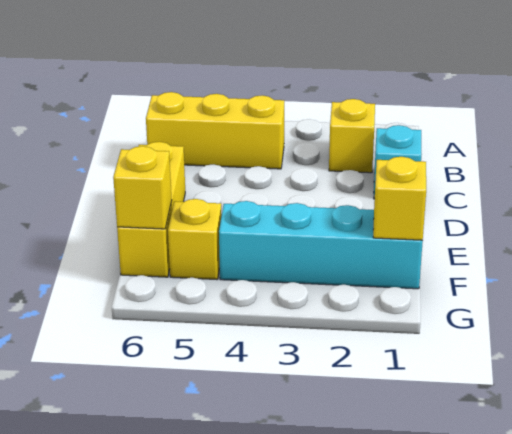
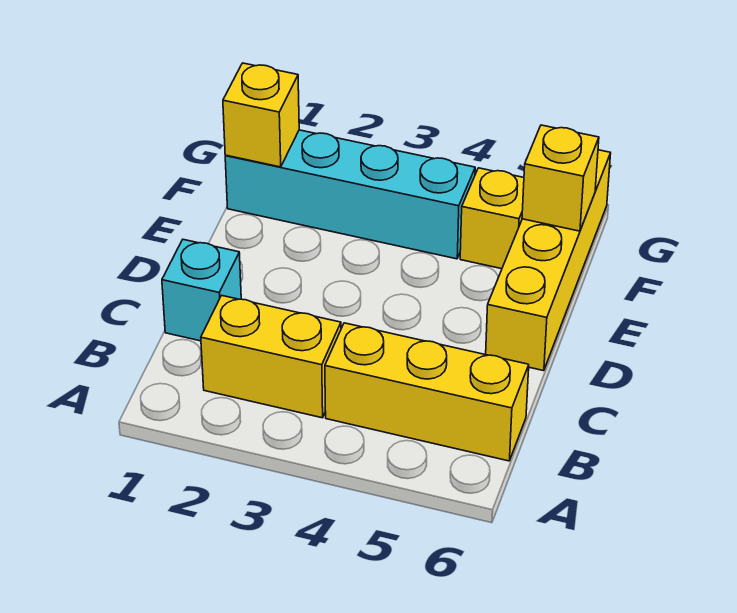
yellow 1x1 brick [329,99,375,173] -> yellow 1x2 brick [201,295,341,418]
yellow 1x3 brick [117,142,185,277] -> yellow 1x4 brick [486,150,611,371]

